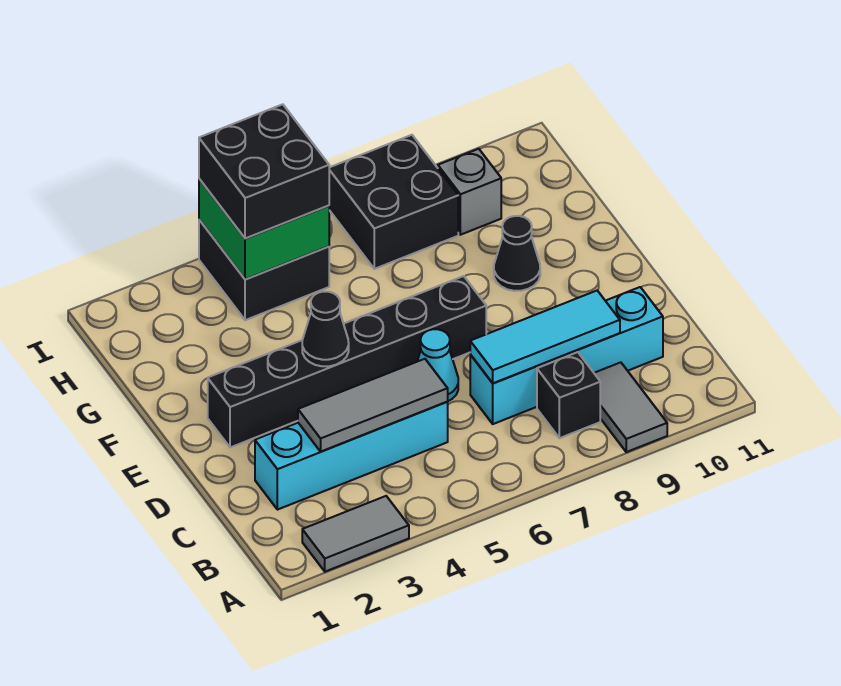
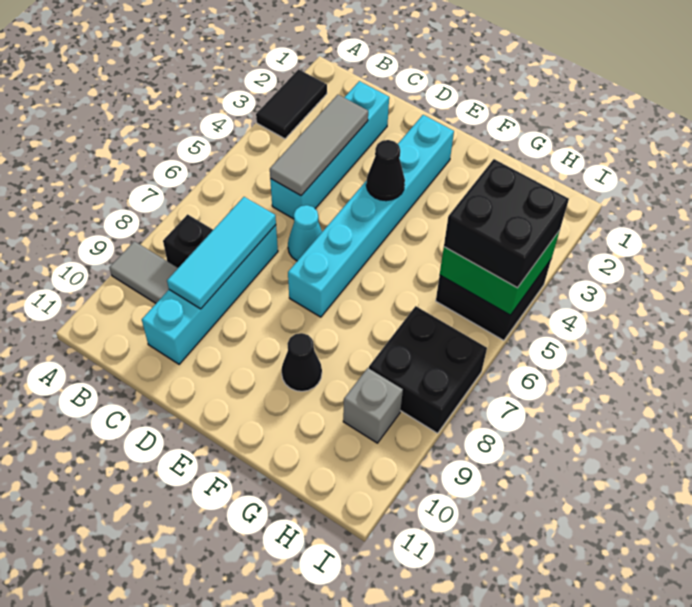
grey 1x2 tile [302,496,409,572] -> black 1x2 tile [256,69,327,139]
black 1x6 brick [208,276,486,447] -> cyan 1x6 brick [288,115,454,317]

